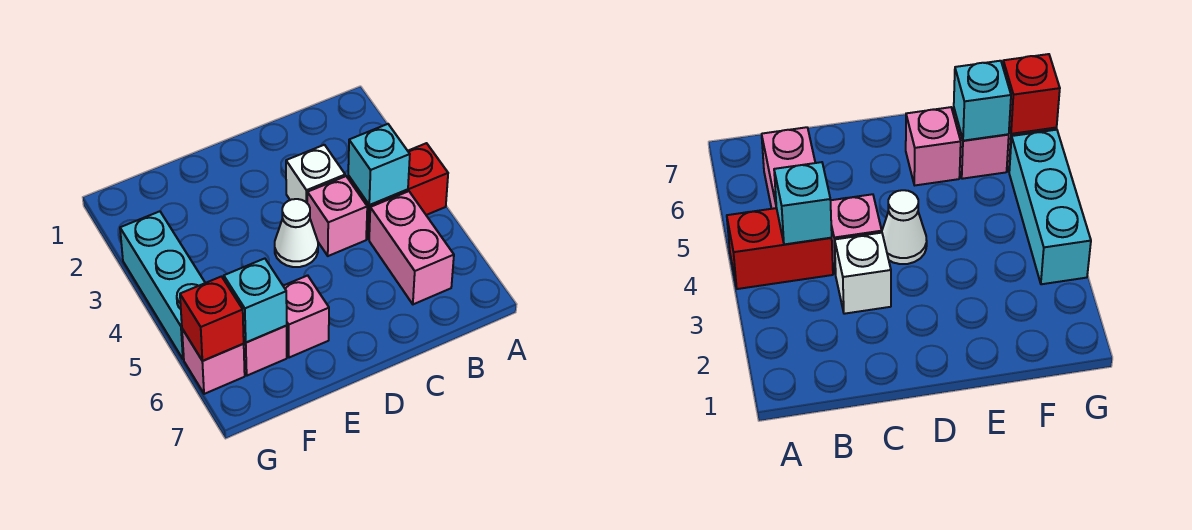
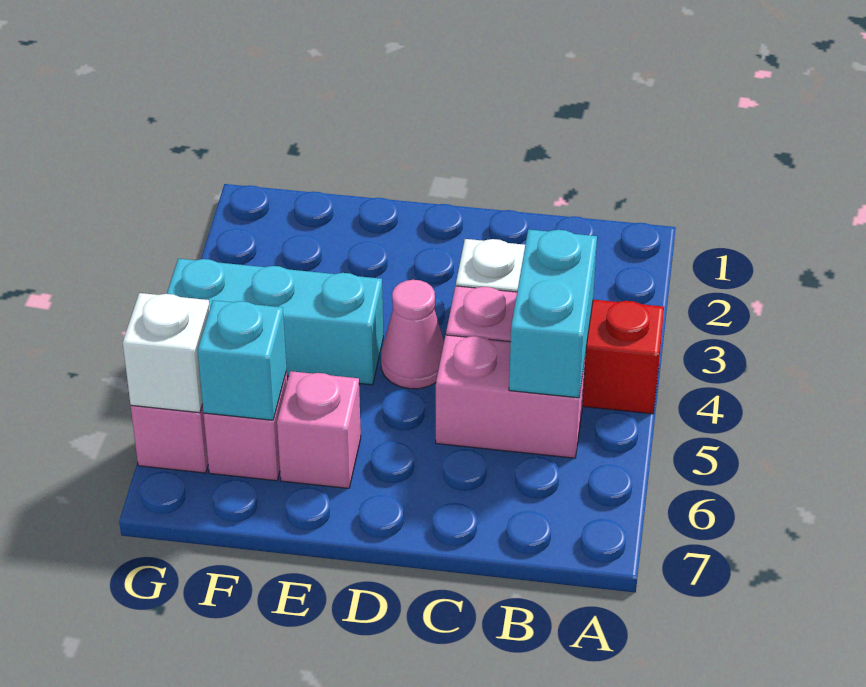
cyan 1x1 brick [348,124,410,205] -> cyan 1x2 brick [509,229,597,398]
pink 1x2 brick [369,191,454,304] -> pink 1x2 brick turned to [436,335,586,458]
white 1x1 cone [275,199,318,267] -> pink 1x1 cone [381,280,444,389]
cyan 1x3 brick [120,211,205,359] -> cyan 1x3 brick turned to [167,259,383,385]
red 1x1 brick [180,277,244,361] -> white 1x1 brick [123,293,210,413]

